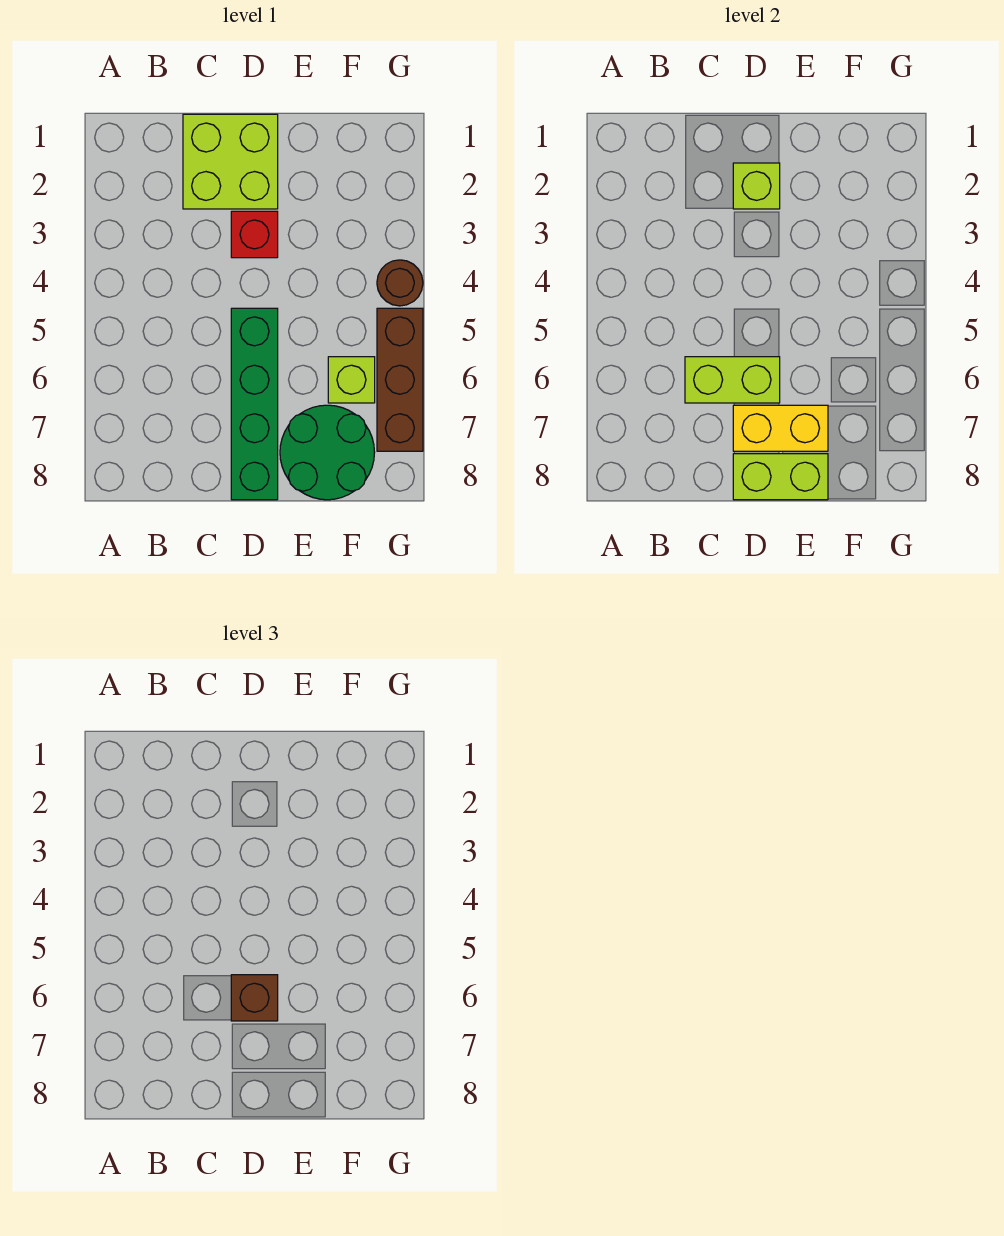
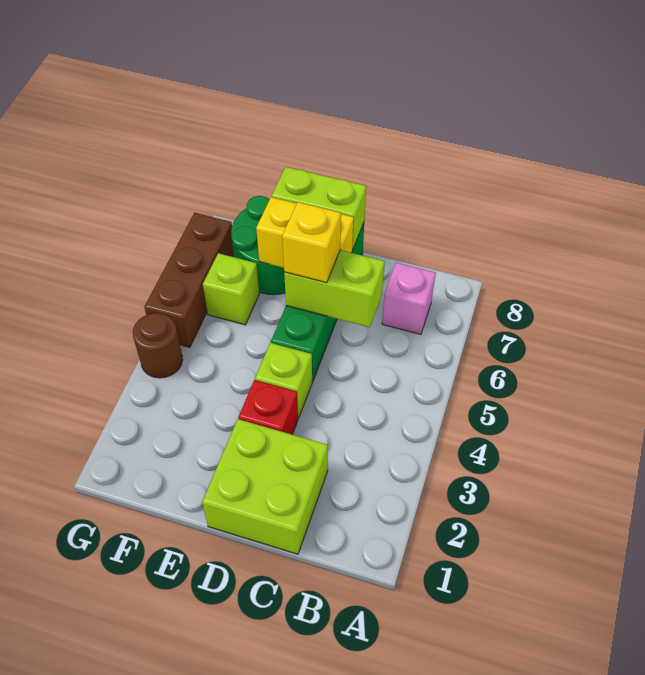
none -> pink 1x1 brick [382,263,436,334]
lime 1x1 brick [733,163,780,209] -> lime 1x1 brick moved to [255,343,312,418]
brown 1x1 brick [231,975,278,1021] -> yellow 1x1 brick [282,202,341,283]

